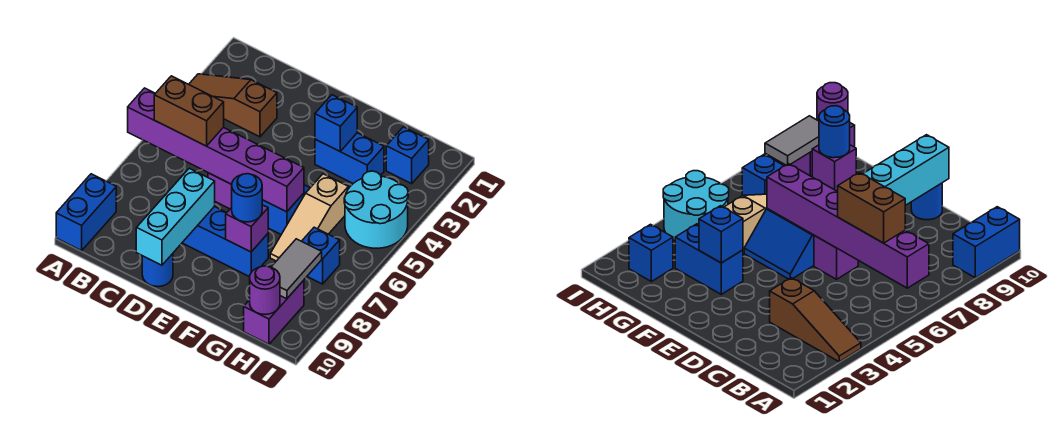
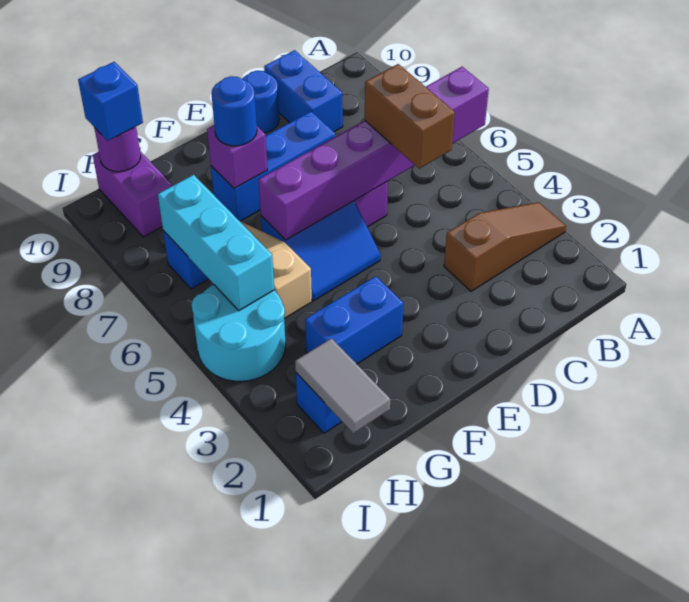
blue 1x2 brick [56,174,116,251] -> blue 1x2 brick moved to [264,50,343,132]
brown 1x2 brick [154,76,224,146] -> brown 1x2 brick turned to [365,64,455,169]
cyan 1x3 brick [136,168,215,265] -> cyan 1x3 brick moved to [158,175,274,311]
blue 1x1 brick [315,95,357,152] -> blue 1x1 brick moved to [78,62,143,141]
grey 1x2 tile [271,239,322,299] -> grey 1x2 tile moved to [295,338,390,433]

